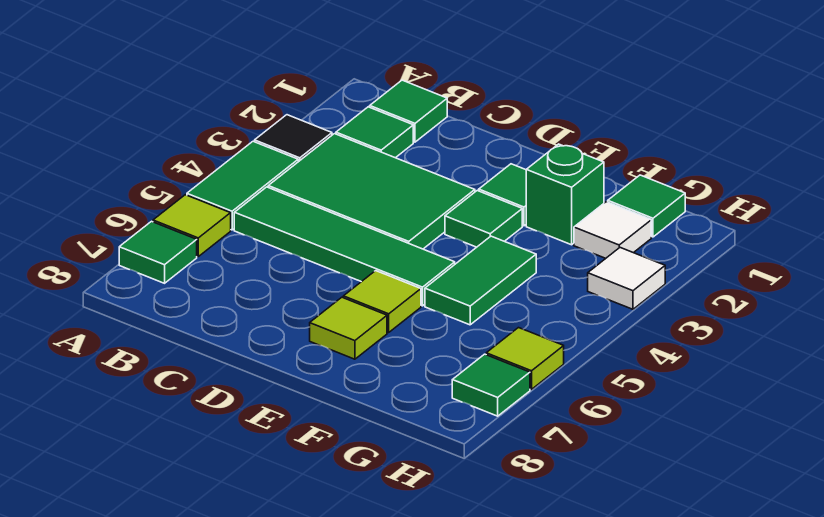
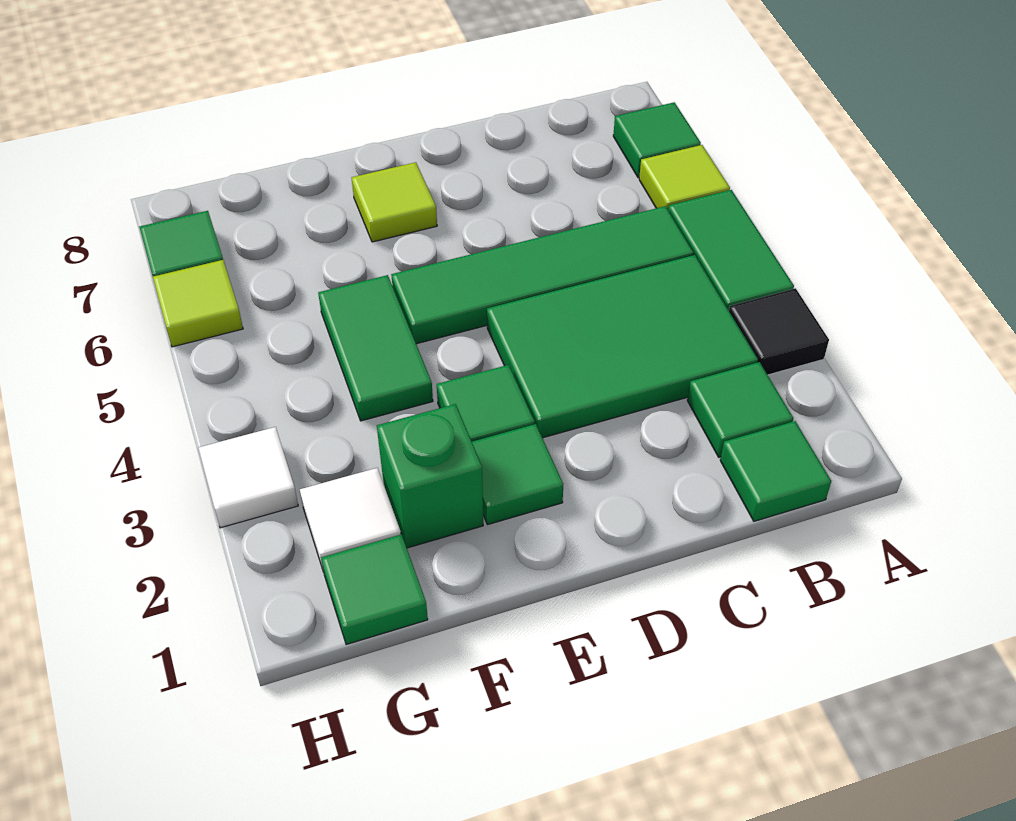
lime 1x1 tile [343,271,421,333] -> none

